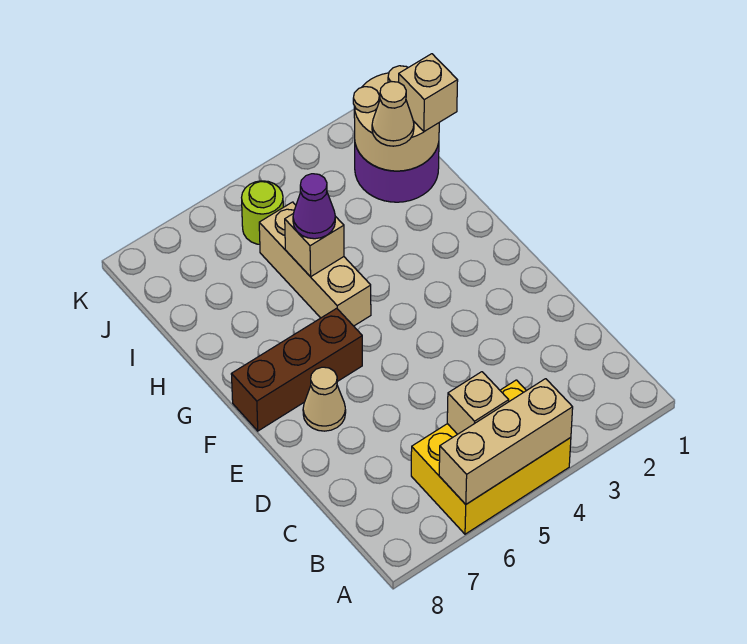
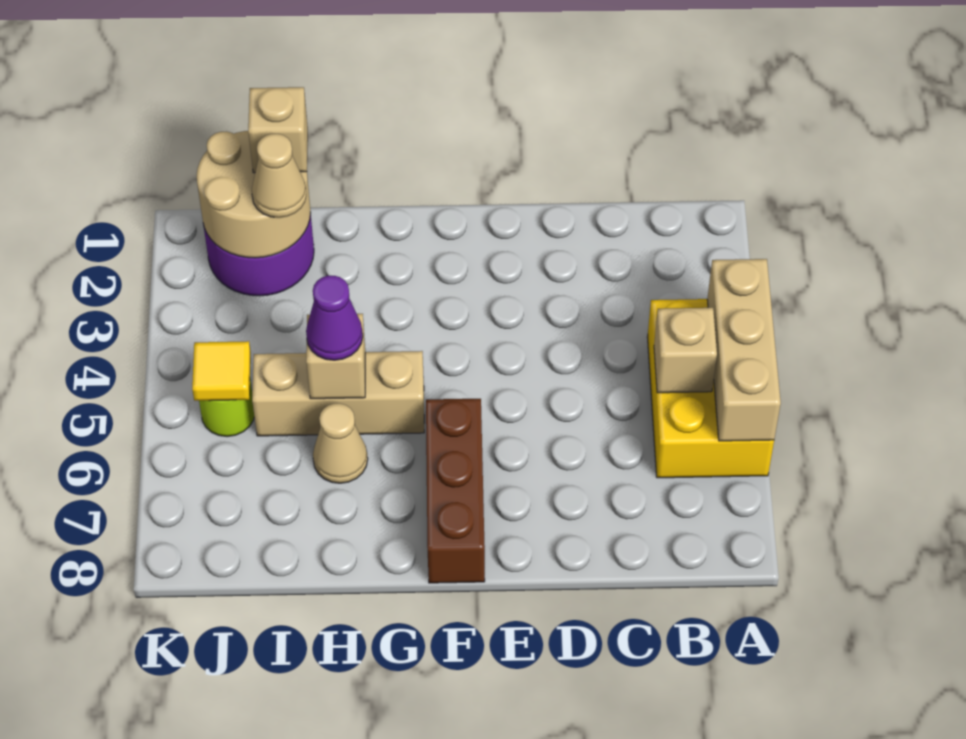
tan 1x1 cone [303,367,346,431] -> tan 1x1 cone moved to [313,403,368,483]
none -> yellow 1x1 tile [192,341,251,401]

